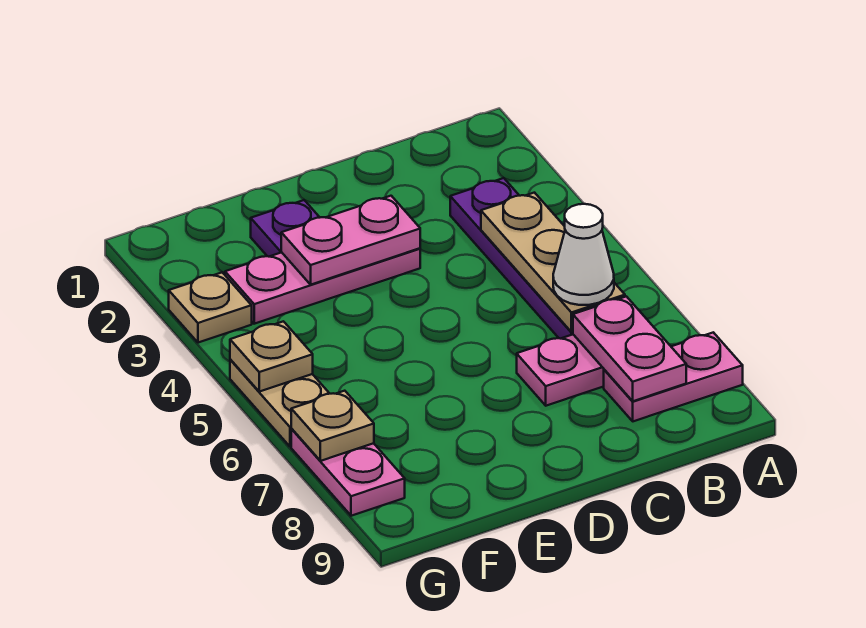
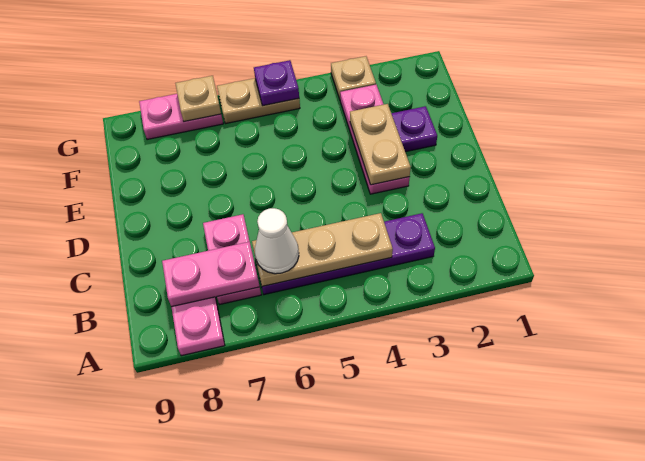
pink 1x2 plate [281,196,420,285] -> tan 1x2 plate [350,104,411,185]
tan 1x1 plate [230,321,313,392] -> purple 1x1 plate [254,60,299,106]

